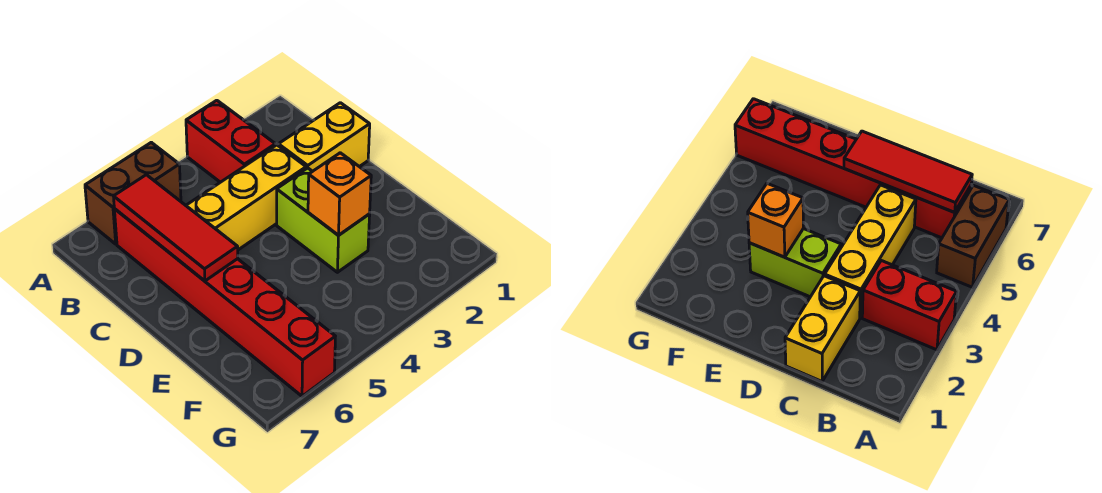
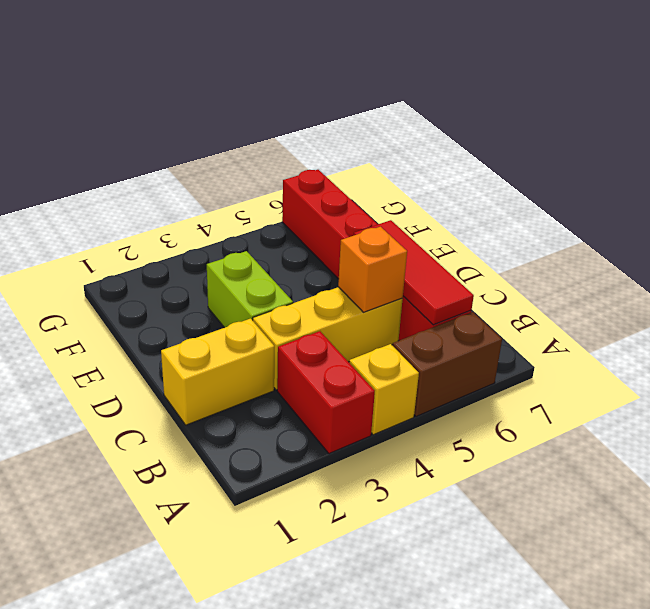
none -> yellow 1x1 brick [349,344,419,435]
orange 1x1 brick [308,153,371,235] -> orange 1x1 brick moved to [338,227,407,312]

